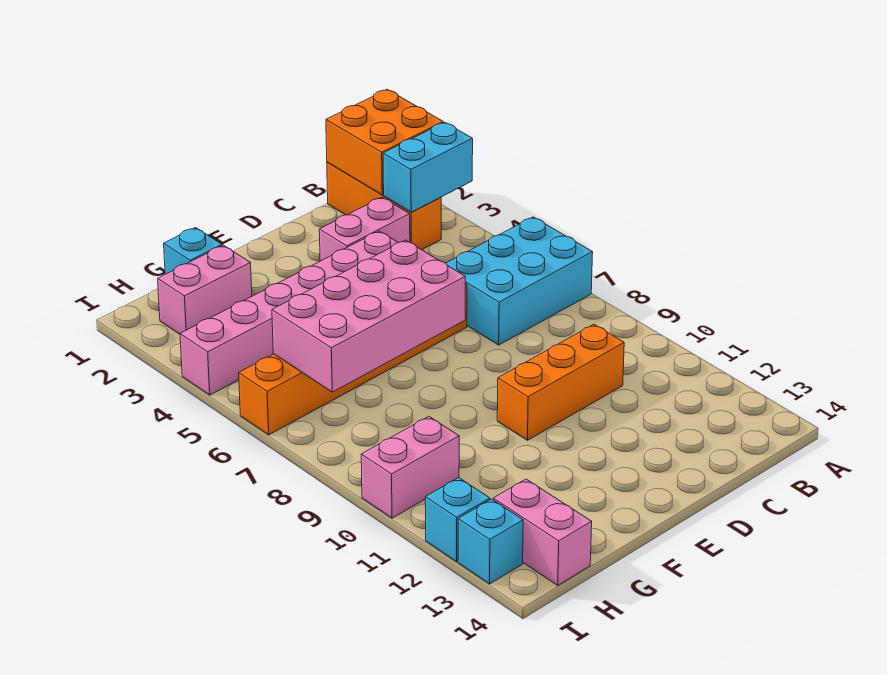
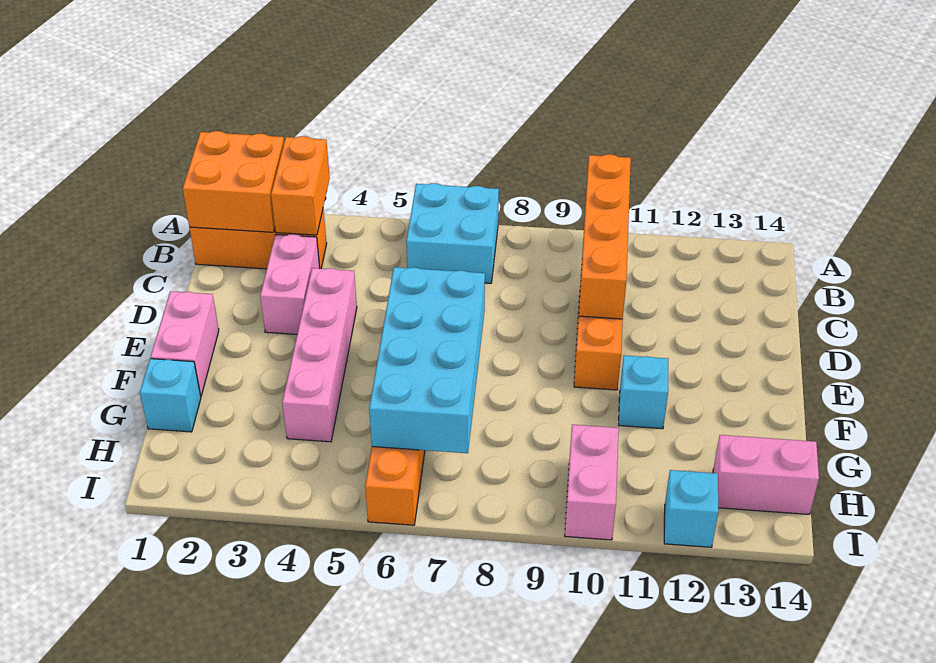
cyan 1x2 brick [383,122,473,212] -> orange 1x2 brick [271,136,330,235]
cyan 2x3 brick [446,217,593,345] -> cyan 2x2 brick [406,183,499,283]
none -> orange 1x4 brick [579,154,631,319]
pink 1x6 brick [180,231,398,395] -> pink 1x4 brick [282,268,357,442]
pink 2x4 brick [272,240,465,392] -> cyan 2x4 brick [369,267,485,453]
pink 1x2 brick [158,245,252,334] -> pink 1x2 brick moved to [151,291,219,396]
cyan 1x1 brick [458,499,523,584] -> cyan 1x1 brick moved to [619,355,668,429]

